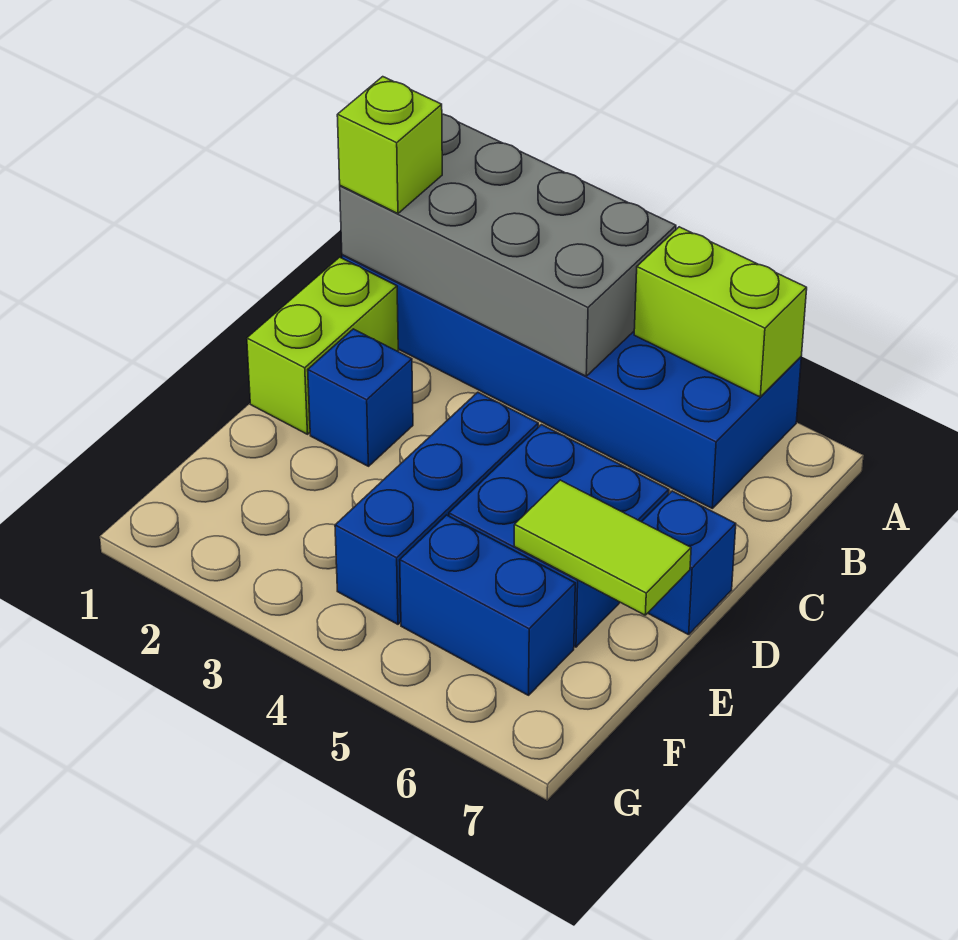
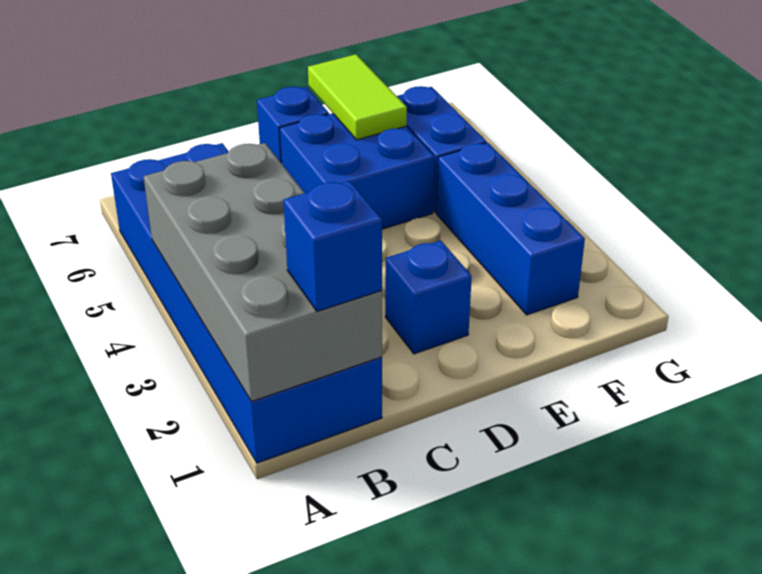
lime 1x2 brick [634,227,807,397] -> none
lime 1x1 brick [337,77,442,213] -> blue 1x1 brick [283,180,382,311]
lime 1x2 brick [247,257,398,434] -> none
blue 1x3 brick [335,392,538,624] -> blue 1x3 brick turned to [437,143,585,315]

